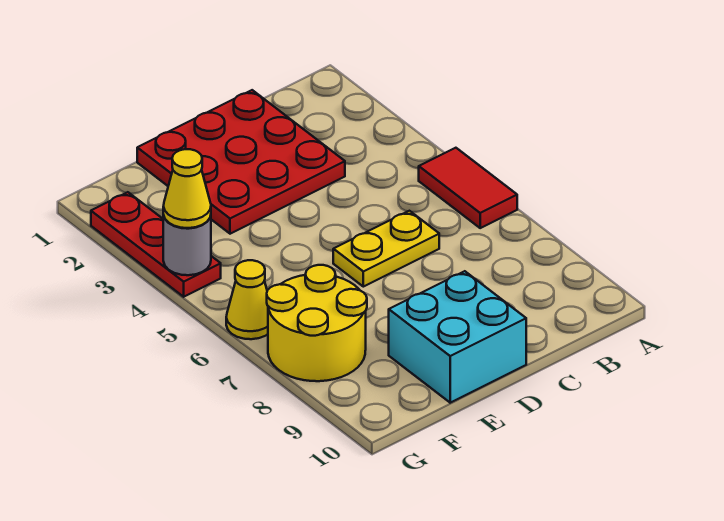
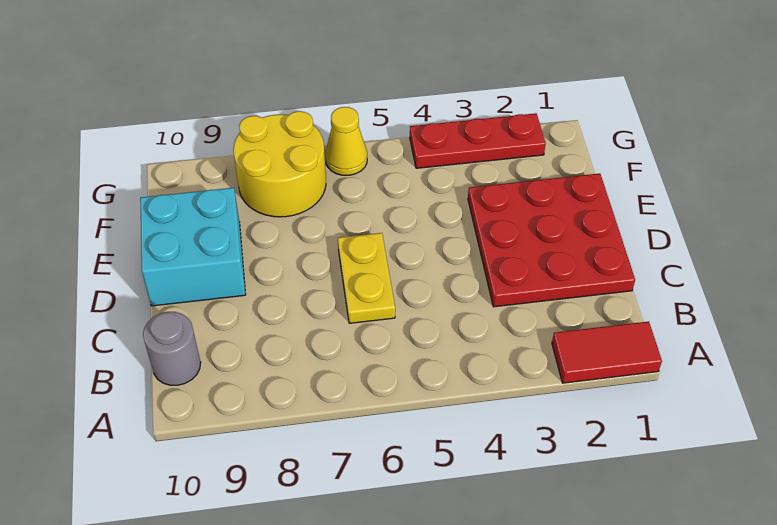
red 1x2 tile [419,148,517,228] -> red 1x2 tile moved to [552,321,662,383]
grey 1x1 round brick [163,215,211,275] -> grey 1x1 round brick moved to [143,312,201,385]
yellow 1x1 cone [163,149,211,228] -> none

